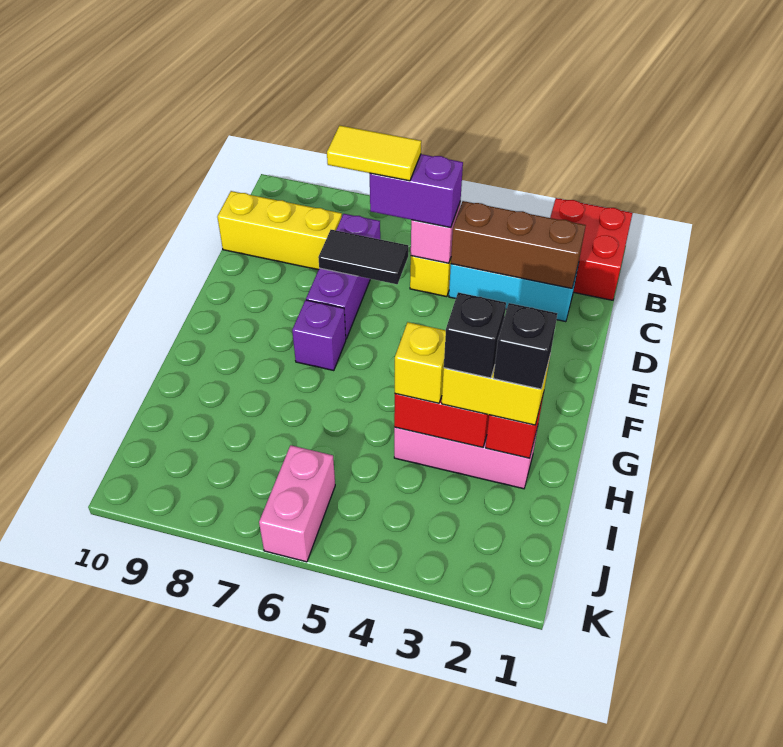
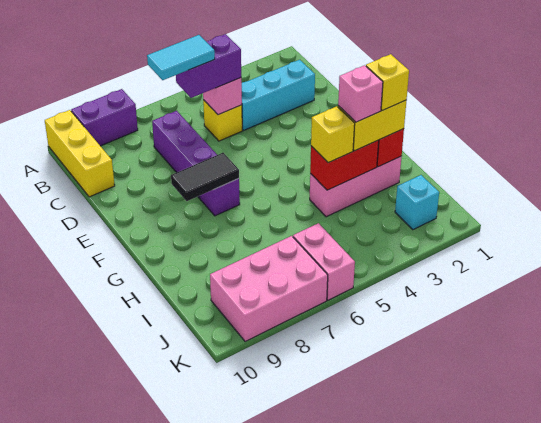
red 2x2 brick [550,198,633,300] -> none
none -> purple 1x2 brick [71,89,138,146]
brown 1x3 brick [451,201,586,288] -> none
yellow 1x2 tile [327,126,421,181] -> cyan 1x2 tile [147,35,215,80]
yellow 1x3 brick [217,191,342,270] -> yellow 1x3 brick turned to [45,110,115,197]
black 1x2 tile [318,230,408,284] -> black 1x2 tile moved to [171,153,239,201]
black 1x1 brick [494,303,558,389] -> yellow 1x1 brick [366,54,409,111]
black 1x1 brick [444,292,506,378] -> pink 1x1 brick [338,65,383,122]
none -> cyan 1x1 brick [395,175,439,230]
none -> pink 2x3 brick [210,236,328,342]

